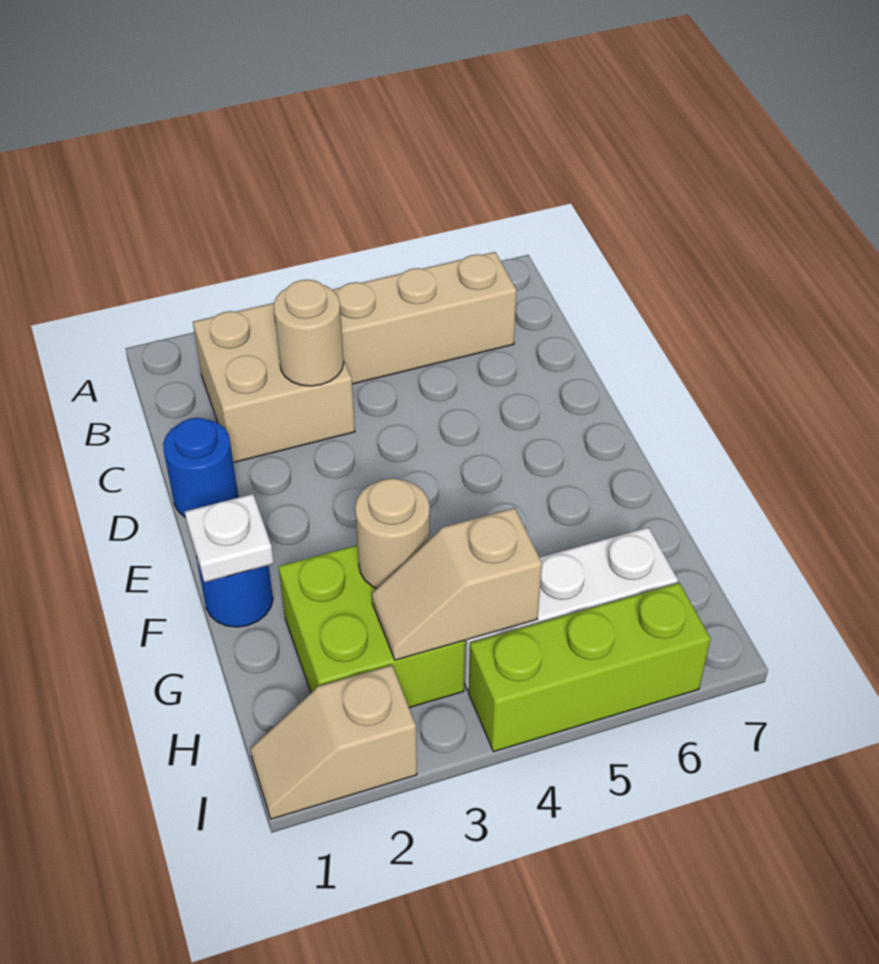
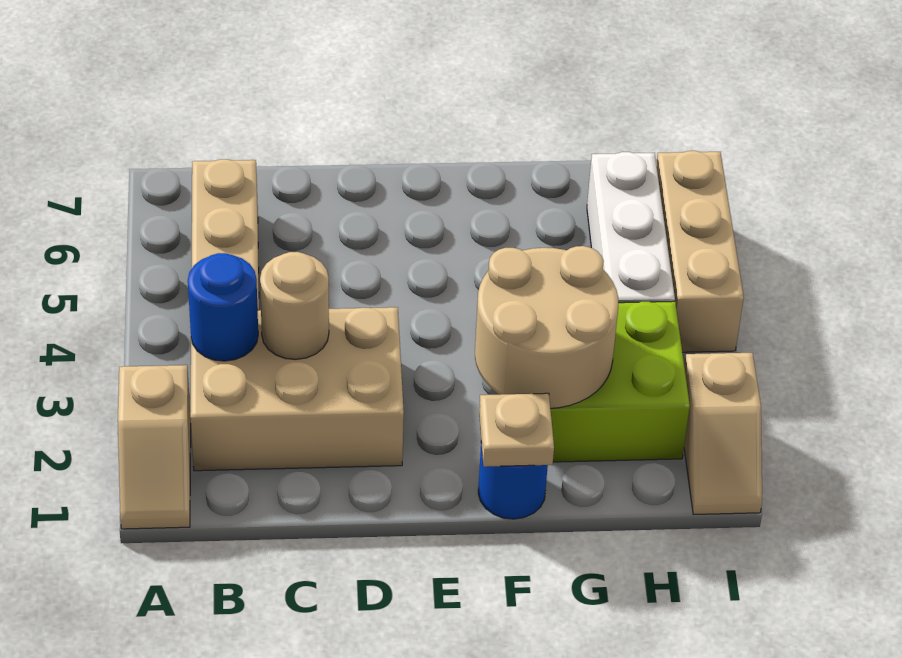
tan 2x2 brick [193,303,355,463] -> tan 2x3 brick [190,307,404,471]
blue 1x1 round brick [163,418,238,517] -> blue 1x1 round brick moved to [188,253,258,361]
white 1x1 plate [185,494,274,582] -> tan 1x1 plate [479,393,554,467]
tan 1x1 round brick [355,478,430,588] -> tan 2x2 round brick [475,246,618,408]
tan 1x2 slope [372,508,542,660] -> tan 1x2 slope moved to [118,365,191,529]
lime 1x3 brick [469,583,711,752] -> tan 1x3 brick [656,151,744,352]

